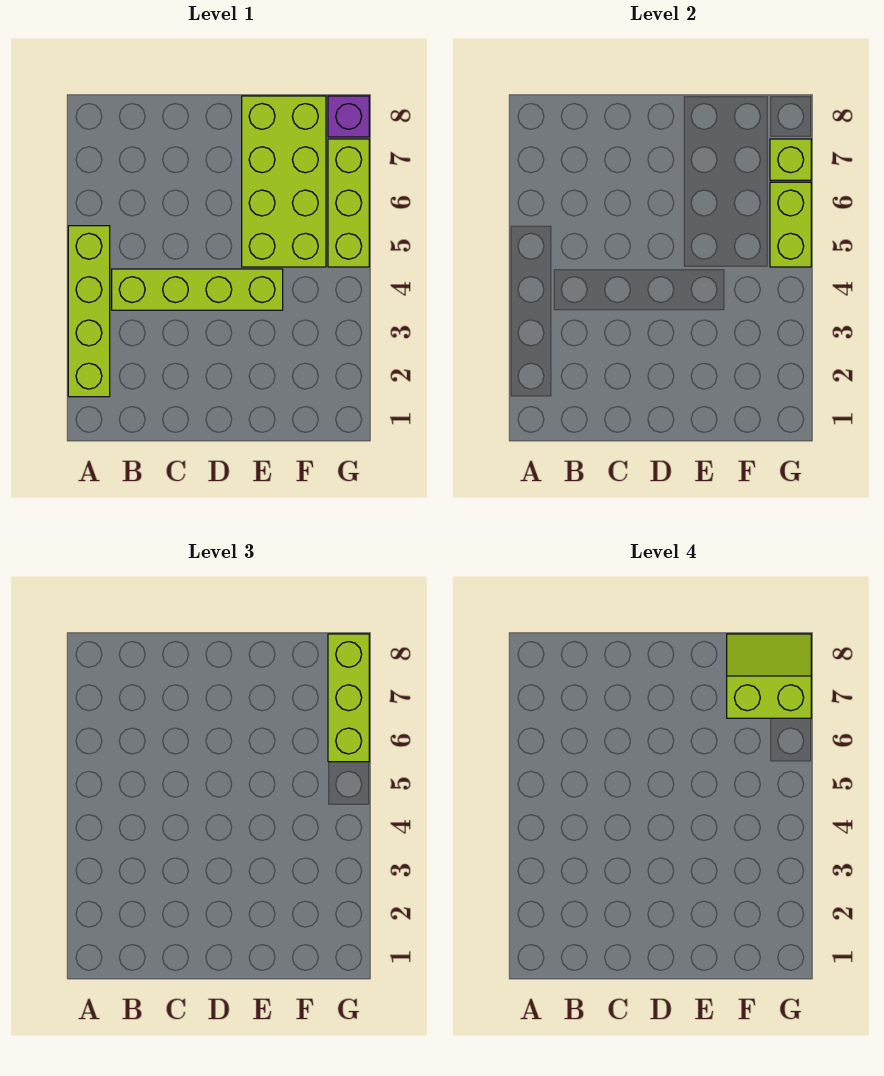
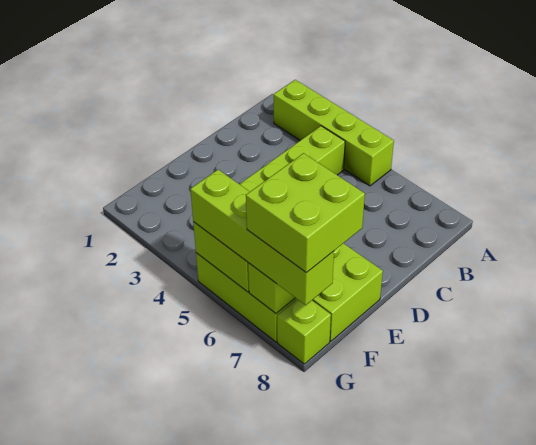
lime 2x2 slope [727,634,811,718] -> lime 2x2 brick [246,153,365,273]
lime 1x3 brick [328,634,369,762] -> lime 1x4 brick [190,170,334,305]
purple 1x1 brick [328,96,369,137] -> lime 1x1 brick [277,299,331,364]

